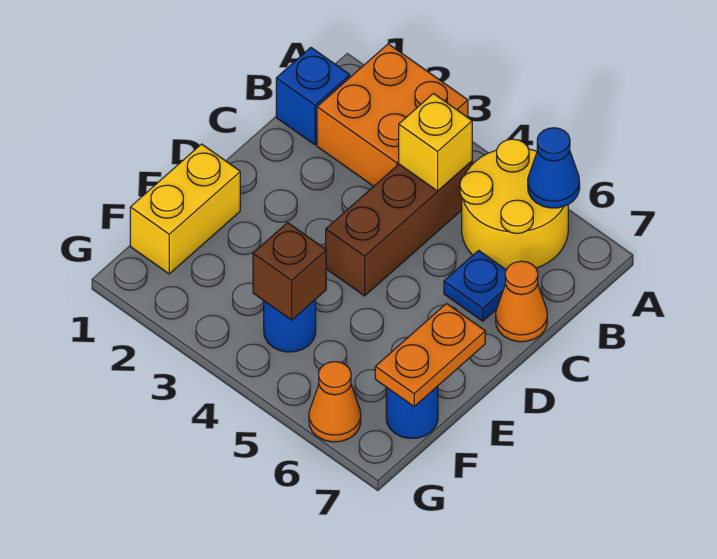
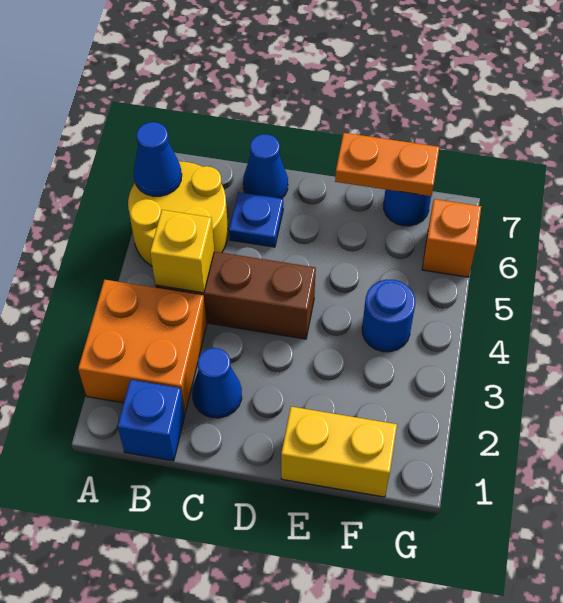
none -> blue 1x1 cone [192,348,242,418]
orange 1x1 cone [496,261,547,342] -> blue 1x1 cone [243,134,288,199]
brown 1x1 brick [253,223,326,320] -> none
orange 1x1 cone [309,362,361,442] -> orange 1x1 brick [422,199,481,277]

